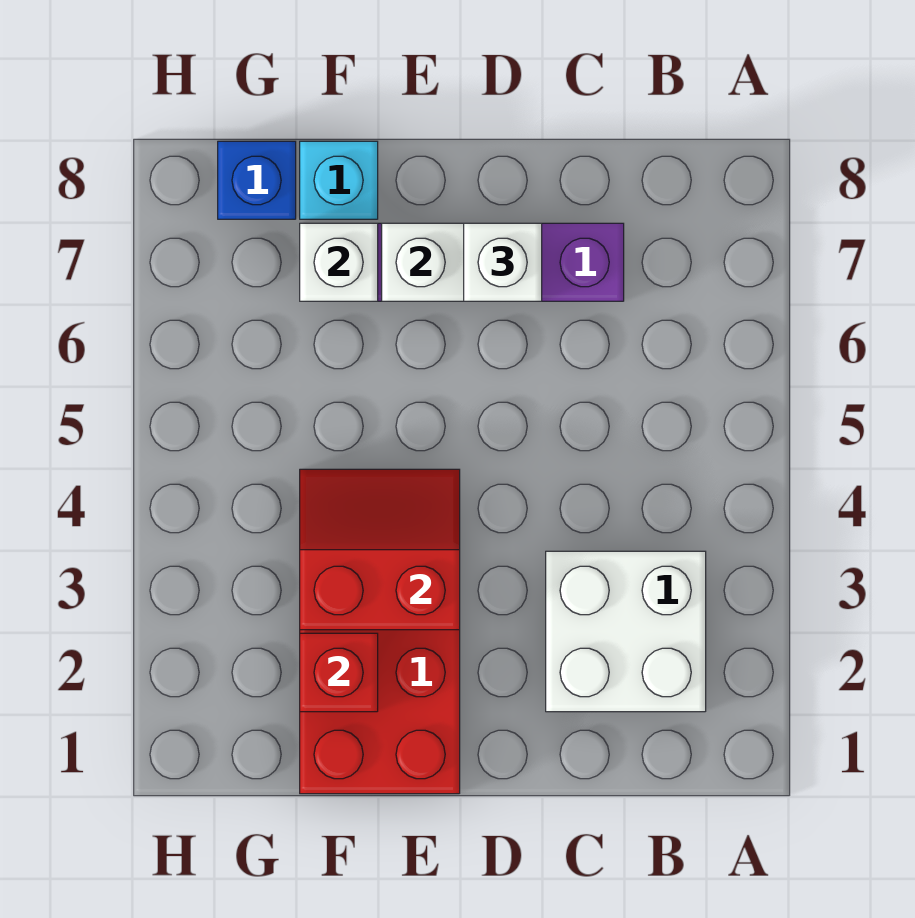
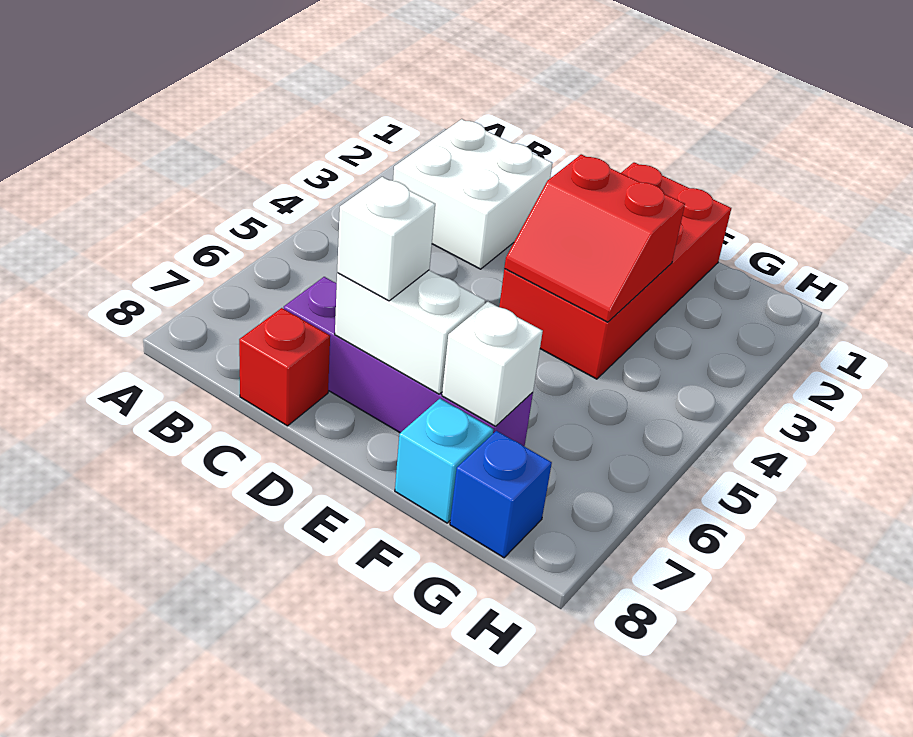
red 1x1 brick [300,633,378,712] -> red 1x1 brick moved to [239,308,330,426]

